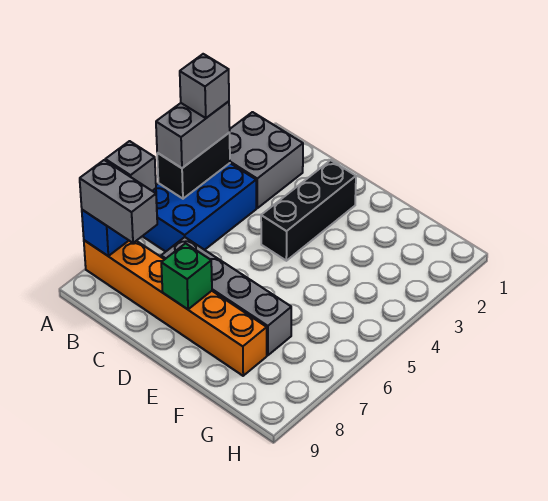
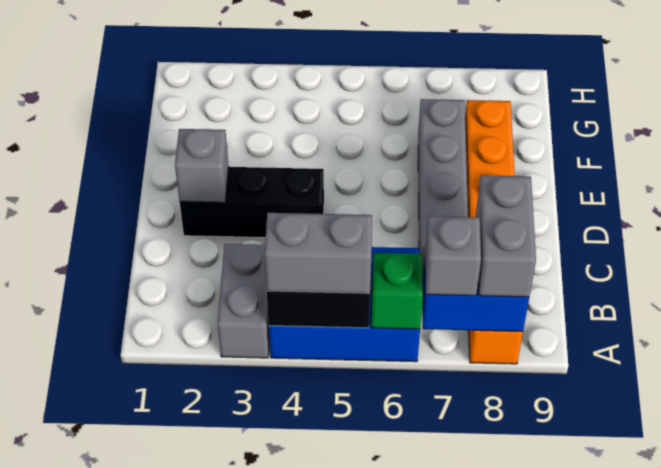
grey 2x2 brick [229,112,303,208] -> grey 1x2 brick [218,244,269,358]
grey 1x1 brick [180,54,229,118] -> grey 1x1 brick moved to [175,129,229,202]
green 1x1 brick [161,244,212,309] -> green 1x1 brick moved to [371,253,423,329]

